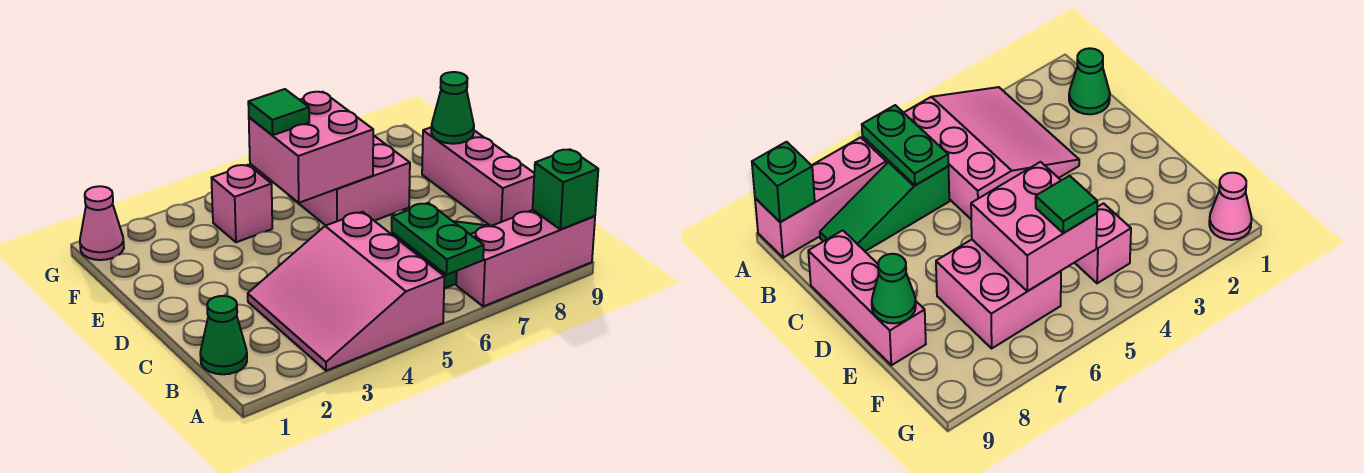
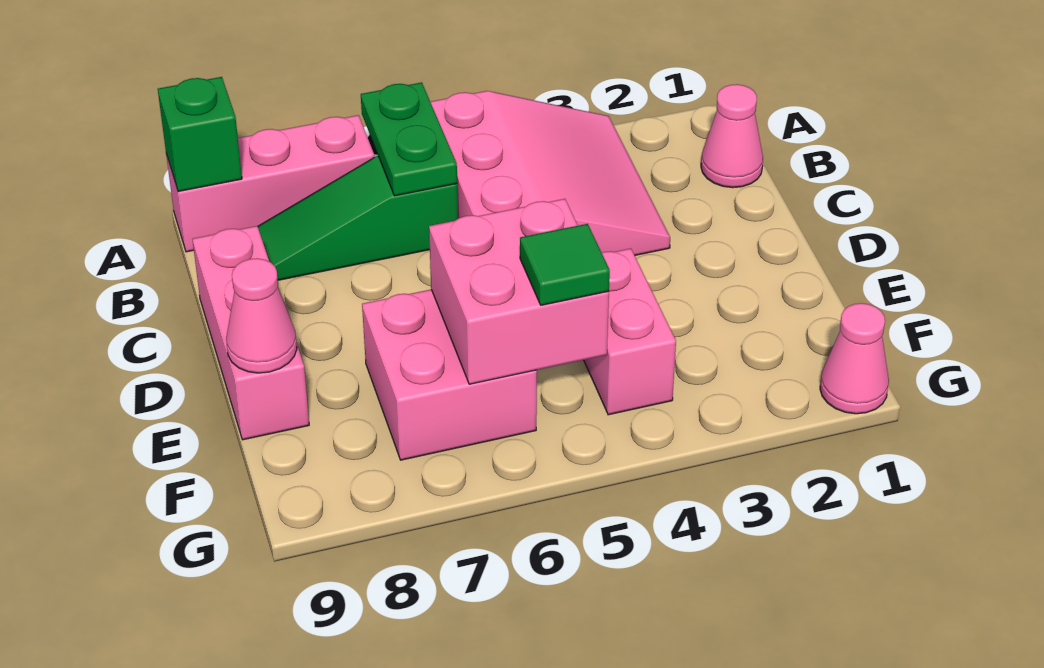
green 1x1 cone [200,296,247,374] -> pink 1x1 cone [701,84,763,188]
green 1x1 cone [431,72,474,144] -> pink 1x1 cone [226,258,297,373]
pink 1x1 brick [211,165,272,242] -> pink 1x2 brick [584,249,676,415]

